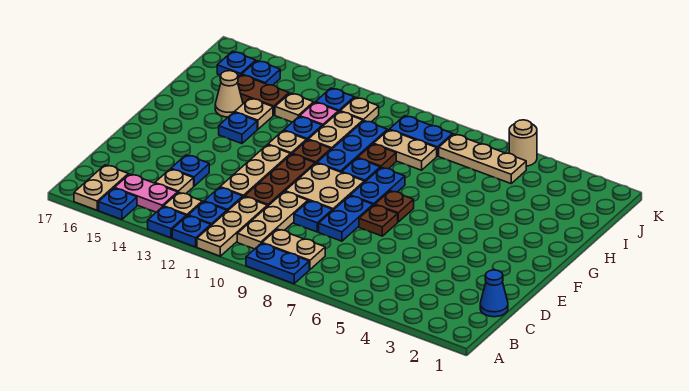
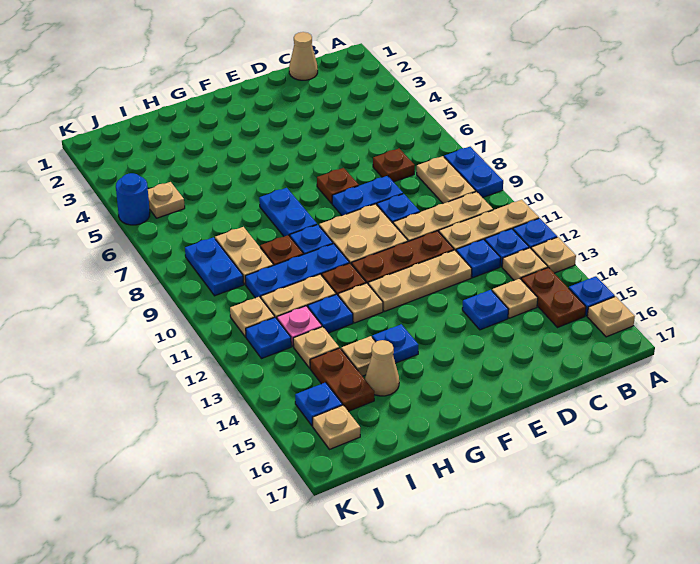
blue 1x1 plate [148,207,186,238] -> tan 1x1 plate [531,237,576,273]
tan 1x2 plate [74,165,128,210] -> tan 1x1 plate [587,296,635,337]
pink 1x2 plate [115,174,178,212] -> brown 1x2 plate [521,267,586,328]
blue 1x1 cone [480,270,508,317] -> tan 1x1 cone [289,32,318,80]
brown 1x1 plate [375,191,414,222] -> brown 1x1 plate moved to [373,149,415,182]
blue 1x2 plate [350,167,405,205] -> blue 1x2 plate turned to [259,188,317,237]
tan 1x3 plate [439,134,526,183] -> tan 1x1 plate [148,182,185,218]
blue 1x1 plate [217,51,256,77] -> tan 1x1 plate [313,405,360,450]
tan 1x1 round brick [509,120,537,166] -> blue 1x1 round brick [116,173,150,225]

